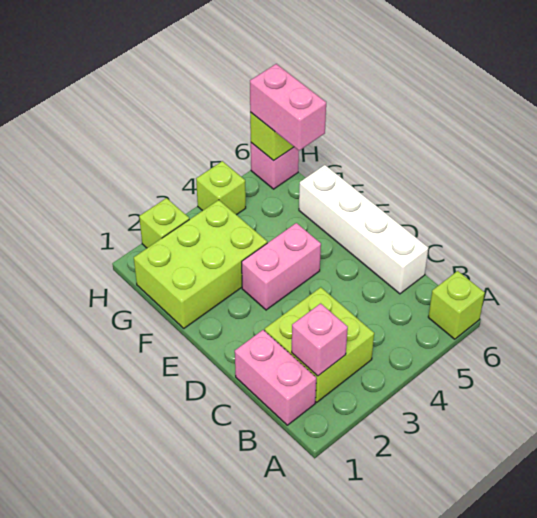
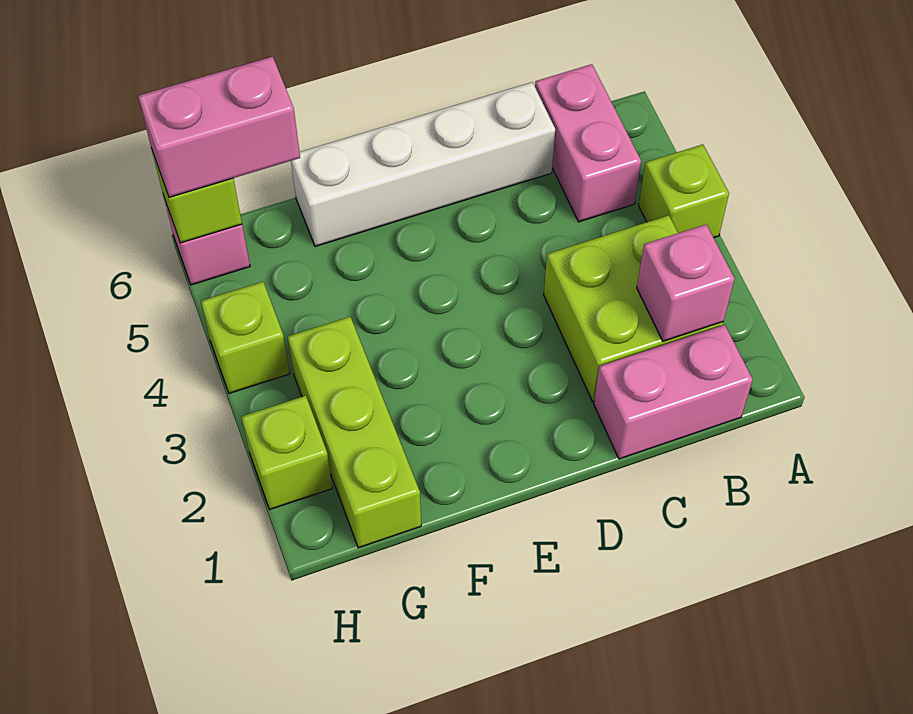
lime 1x1 brick [428,271,485,339] -> lime 1x1 brick moved to [639,144,729,238]
pink 1x2 brick [242,223,321,310] -> pink 1x2 brick moved to [535,64,641,222]
lime 2x3 brick [134,200,267,328] -> lime 1x3 brick [288,317,421,548]

